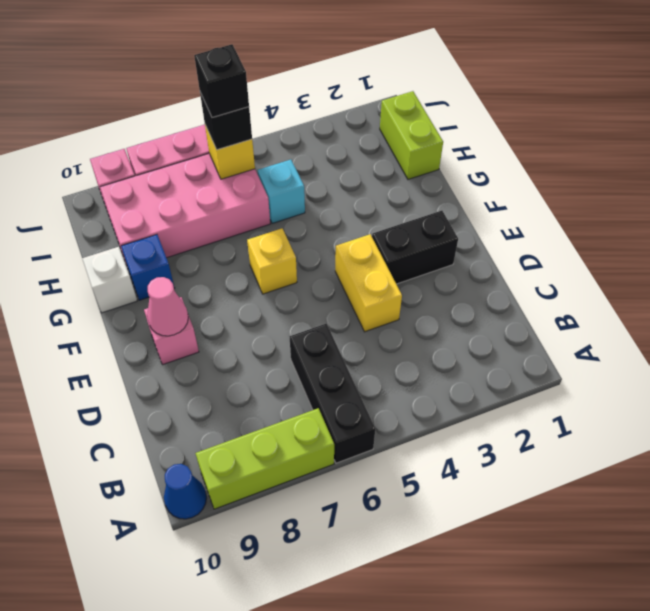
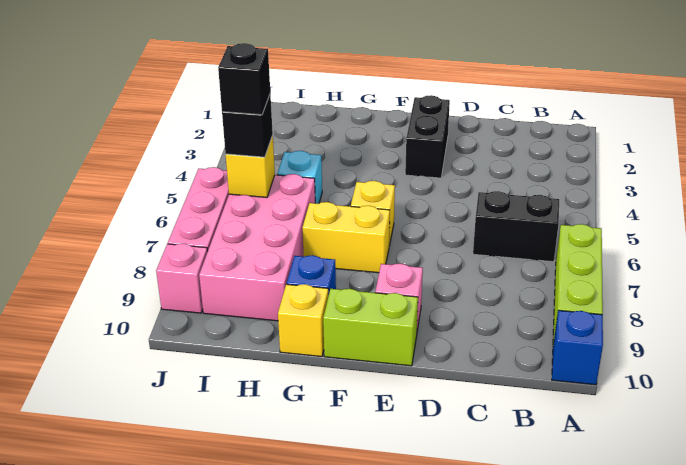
black 1x3 brick [290,323,375,463] -> black 1x2 brick [473,191,559,262]
blue 1x1 cone [164,464,207,519] -> blue 1x1 brick [552,310,603,385]
yellow 1x2 brick [335,234,402,332] -> yellow 1x2 brick moved to [302,202,390,273]
pink 1x1 cone [147,277,188,336] -> none
white 1x1 brick [82,247,137,313] -> yellow 1x1 brick [278,284,328,357]
lime 1x2 brick [380,91,443,179] -> lime 1x2 brick moved to [323,289,418,366]

